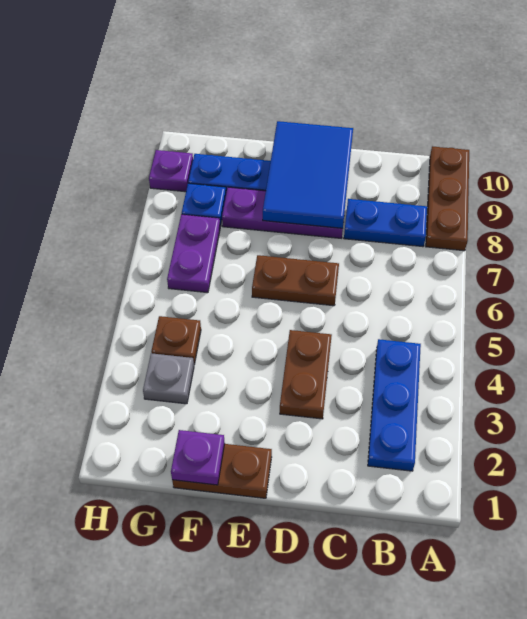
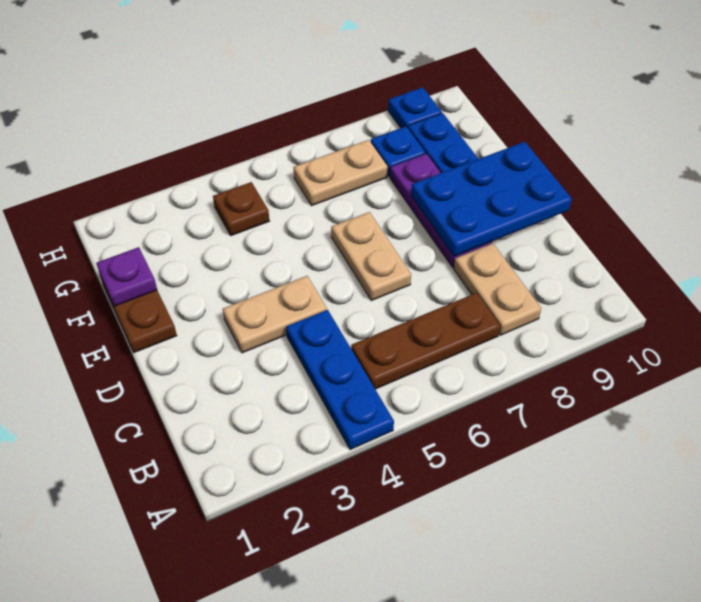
brown 1x3 plate [426,146,469,251] -> brown 1x3 plate moved to [351,293,500,389]
blue 1x3 plate [368,339,421,471] -> blue 1x3 plate turned to [286,310,394,450]
blue 1x2 plate [344,199,427,247] -> tan 1x2 plate [454,243,541,335]
brown 1x2 plate [280,330,332,419] -> tan 1x2 plate [223,276,327,353]
brown 1x2 plate [252,255,339,306] -> tan 1x2 plate [331,212,411,301]
blue 2x3 tile [263,121,353,229] -> blue 2x3 plate [411,142,572,256]
grey 1x1 plate [143,353,194,404] -> none
purple 1x2 plate [167,214,220,293] -> tan 1x2 plate [293,140,388,206]
purple 1x1 plate [149,150,193,192] -> blue 1x1 plate [388,87,442,128]

